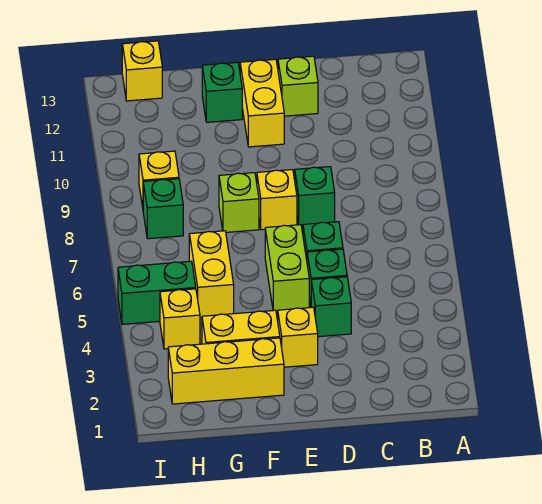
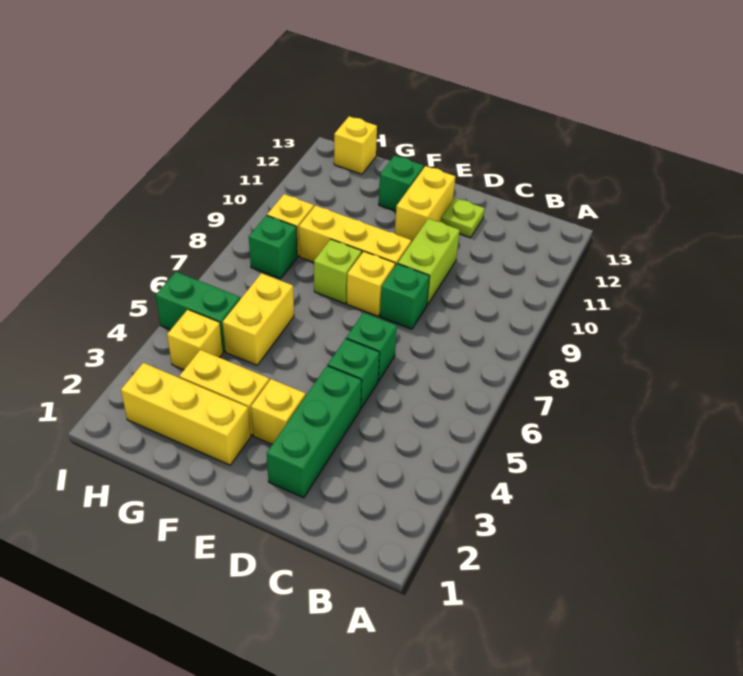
green 1x1 brick [311,277,351,337] -> green 1x3 brick [267,366,362,498]
lime 1x1 brick [278,56,318,116] -> lime 1x1 plate [441,198,485,238]
lime 1x2 brick [265,225,309,312] -> lime 1x2 brick moved to [398,219,460,305]
none -> yellow 1x3 brick [299,206,411,266]

